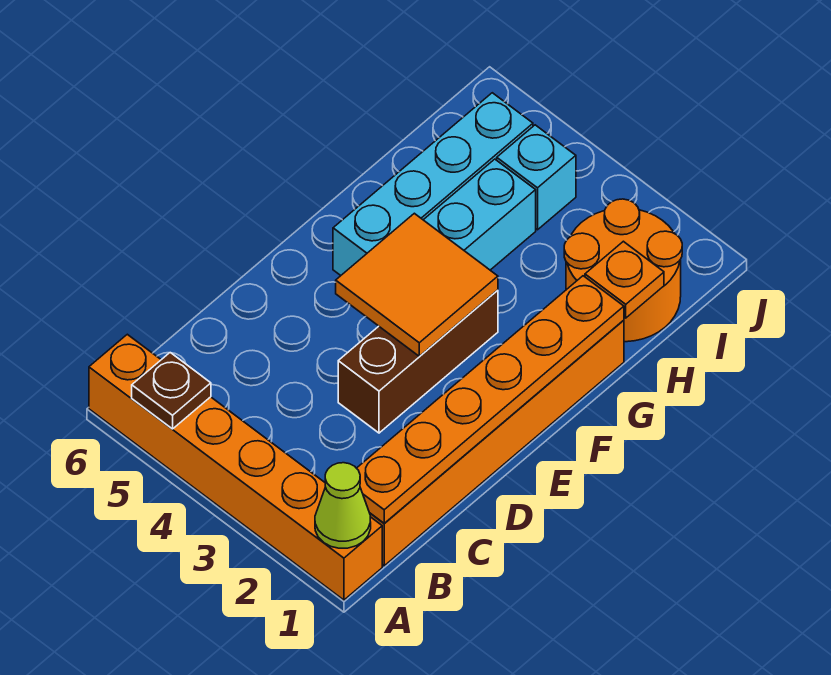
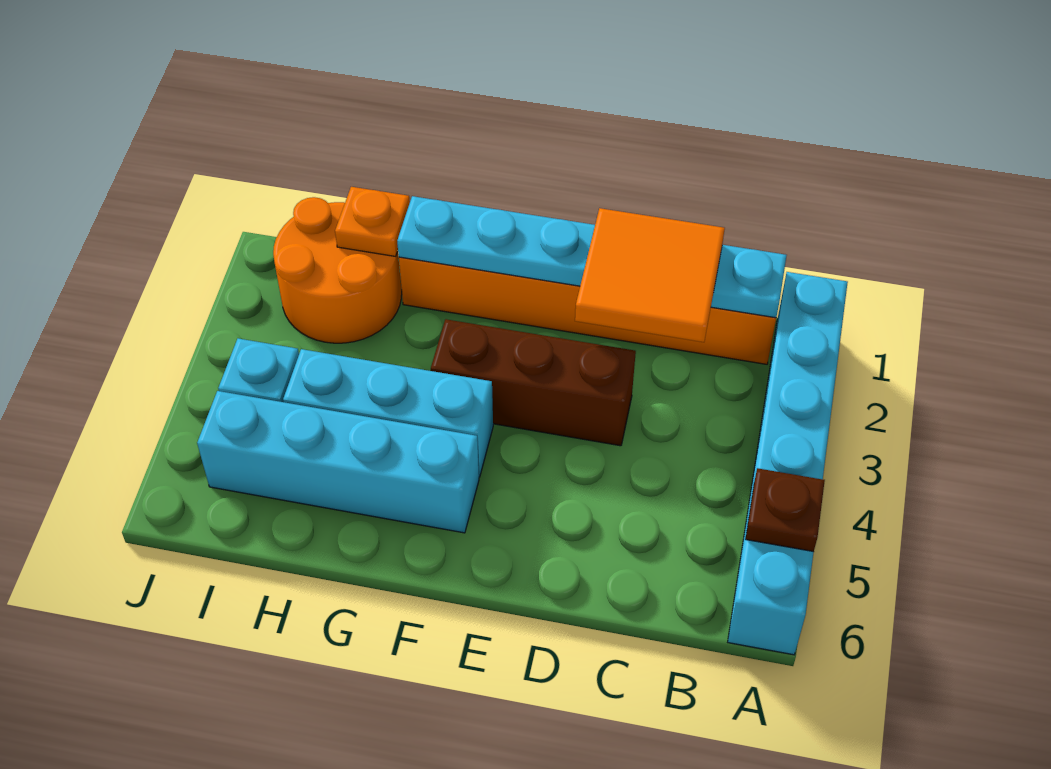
orange 1x6 brick [89,334,382,600] -> cyan 1x6 brick [728,272,848,655]
lime 1x1 cone [315,463,371,548] -> none
orange 1x6 plate [357,276,624,523] -> cyan 1x6 plate [397,196,787,318]
orange 2x2 tile [336,213,498,356] -> orange 2x2 tile moved to [575,208,725,342]

